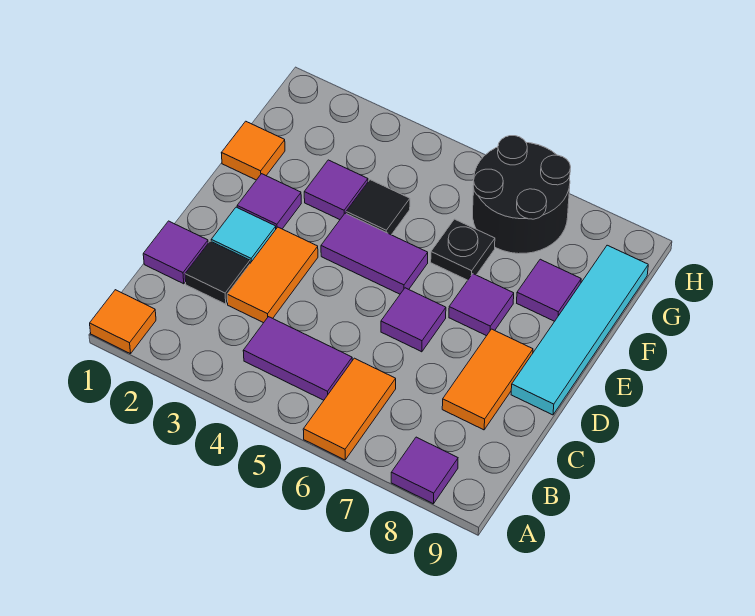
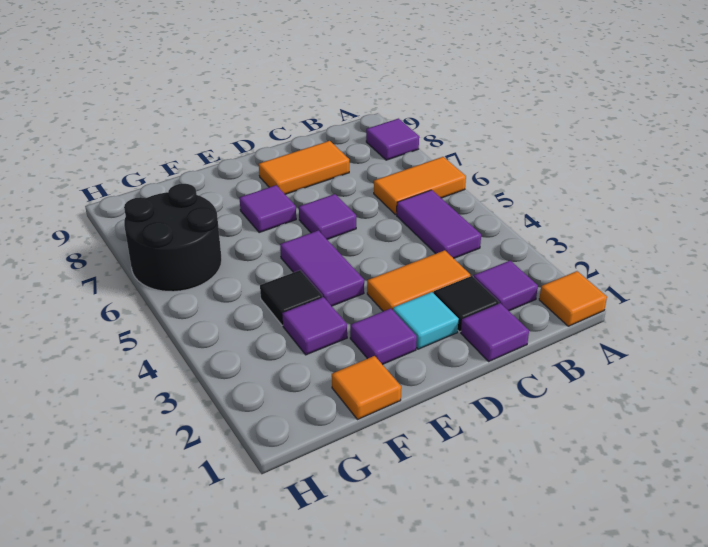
cyan 1x4 tile [511,245,648,415] -> none
black 1x1 plate [431,219,495,280] -> none
purple 1x1 tile [517,259,581,321] -> purple 1x1 tile moved to [474,261,538,311]

